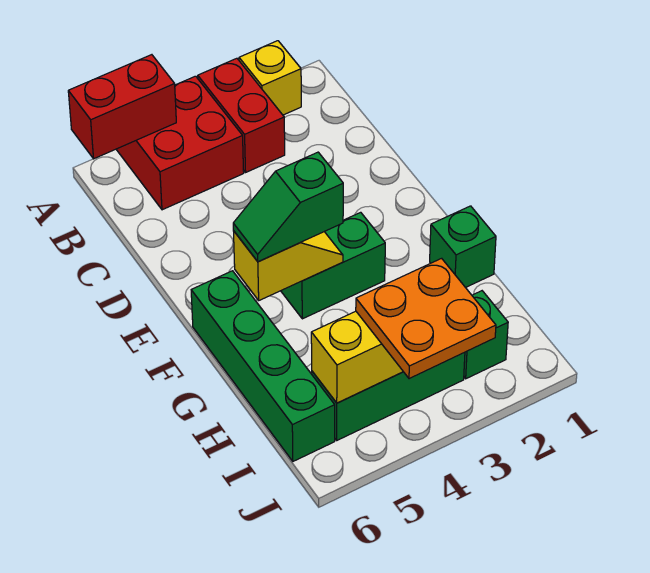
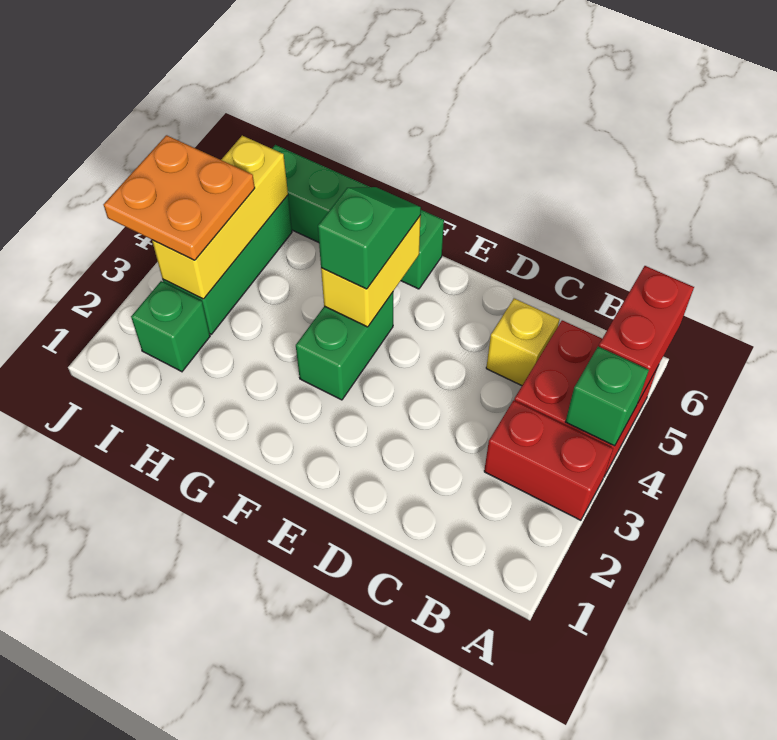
yellow 1x1 brick [239,41,301,115] -> yellow 1x1 brick moved to [486,298,559,386]
yellow 1x2 slope [234,232,343,300] -> yellow 1x2 brick [321,215,421,327]
green 1x1 brick [430,206,496,288] -> green 1x1 brick moved to [565,346,649,446]

